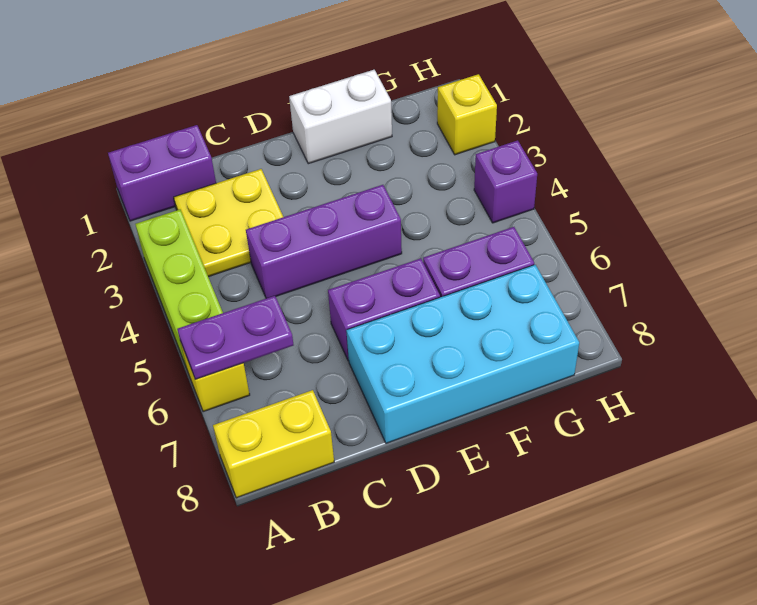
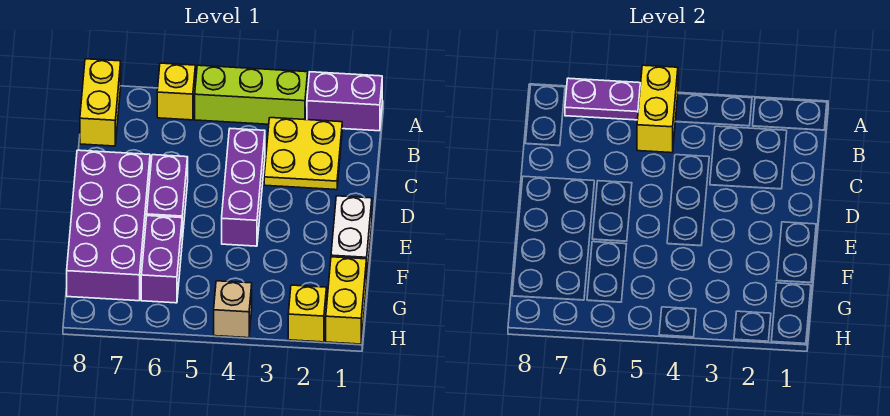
purple 1x2 brick [108,125,216,221] -> purple 1x2 brick turned to [307,72,382,131]
none -> yellow 1x2 brick [637,65,678,153]
purple 1x2 plate [177,296,293,379] -> purple 1x2 plate turned to [565,78,640,120]
cyan 2x4 brick [346,265,579,443] -> purple 2x4 brick [67,150,150,301]
none -> yellow 1x2 brick [326,257,367,344]
purple 1x1 brick [474,140,537,223] -> tan 1x1 brick [214,281,252,338]

